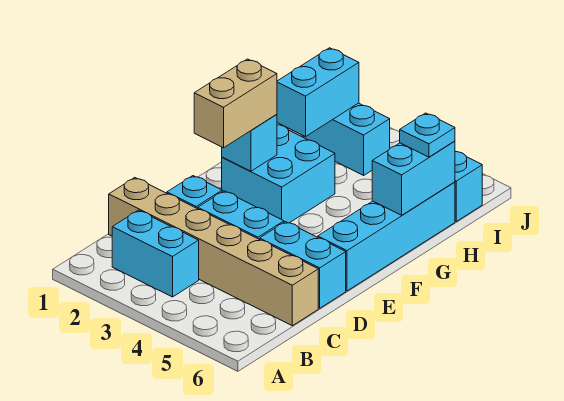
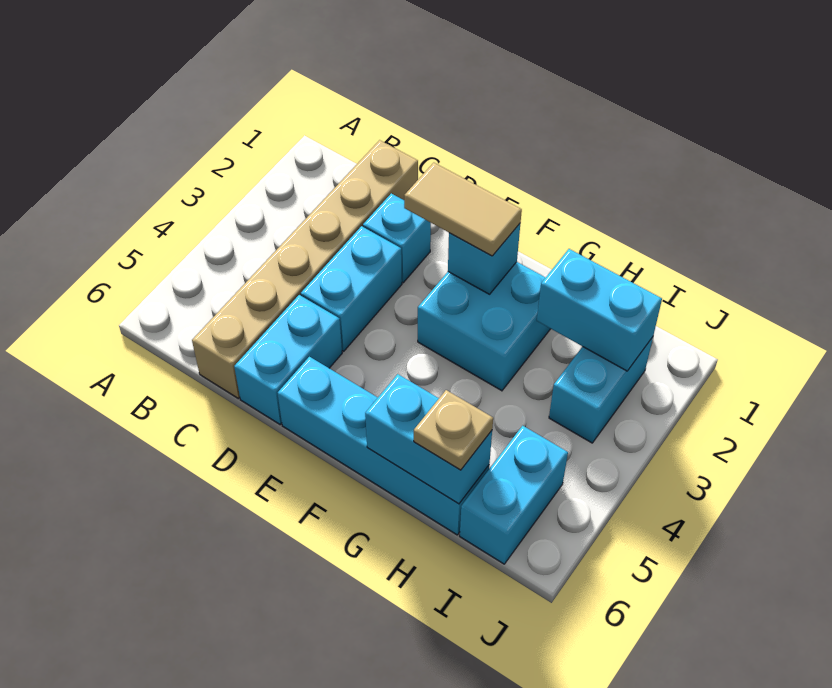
cyan 1x2 brick [112,210,199,297] -> none
tan 1x2 brick [194,59,277,148] -> tan 1x2 tile [404,163,522,256]
cyan 1x1 plate [400,113,455,157] -> tan 1x1 plate [414,390,493,470]

